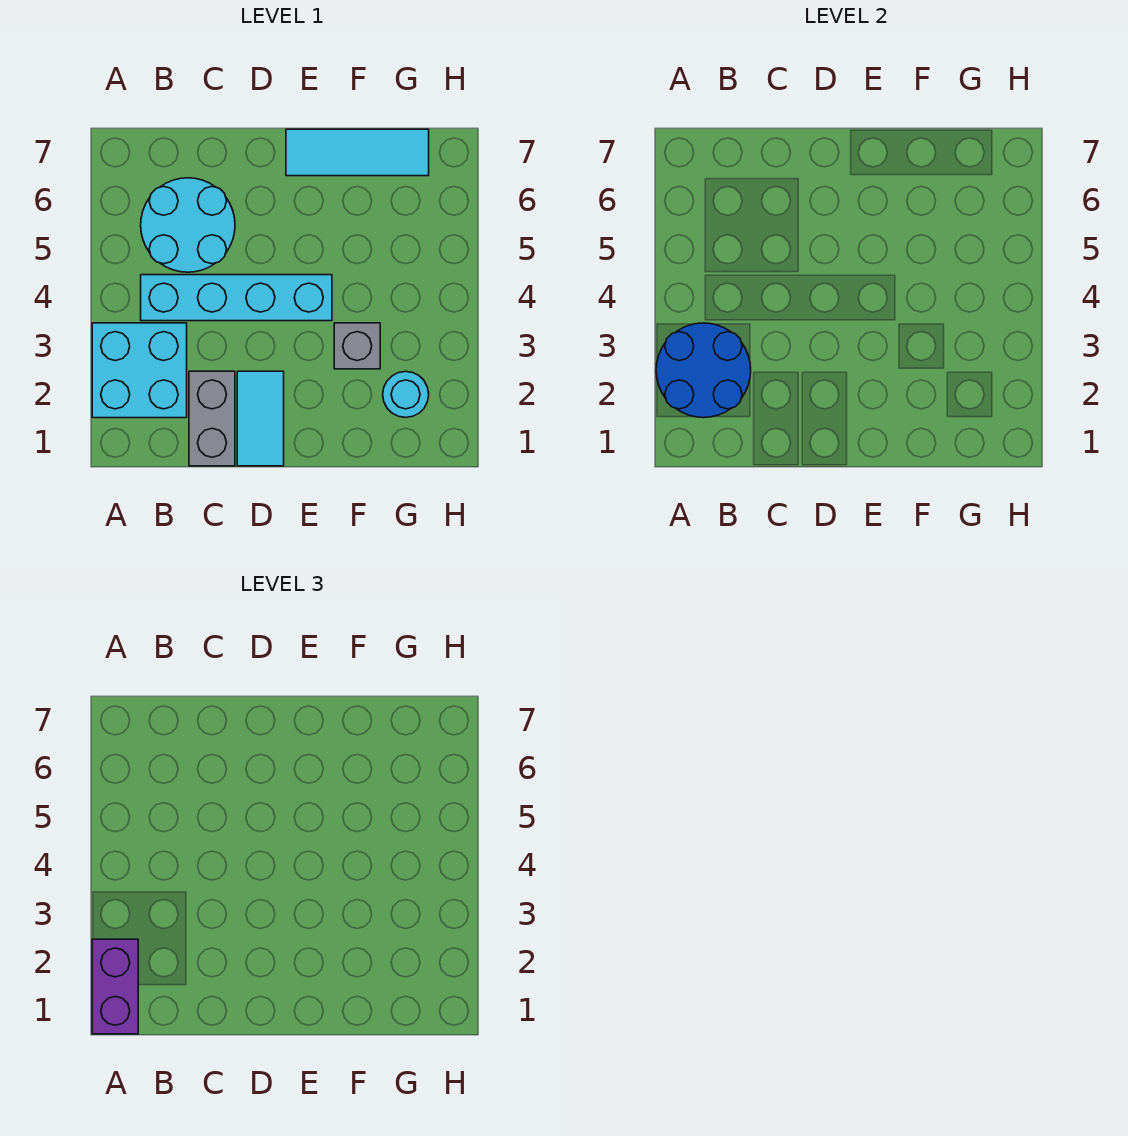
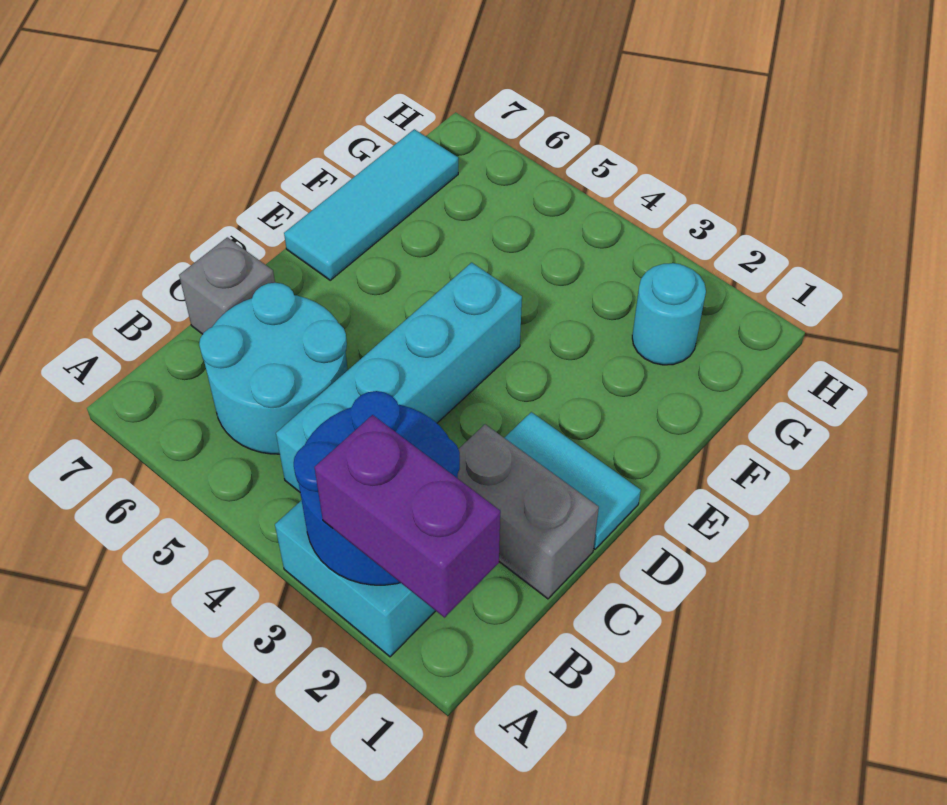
grey 1x1 brick [334,323,380,369] -> grey 1x1 brick moved to [179,237,275,334]

